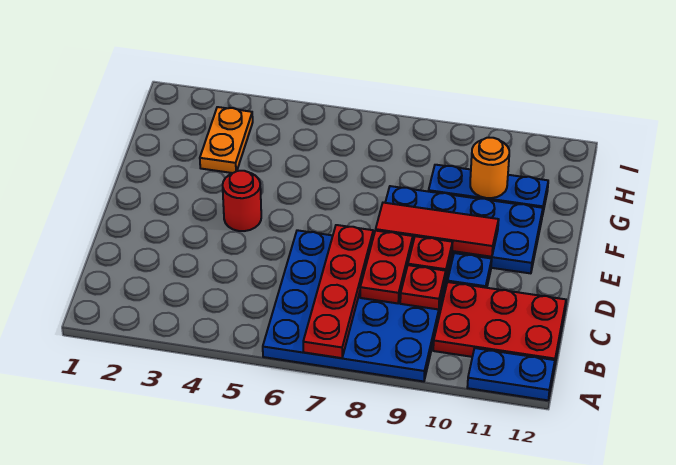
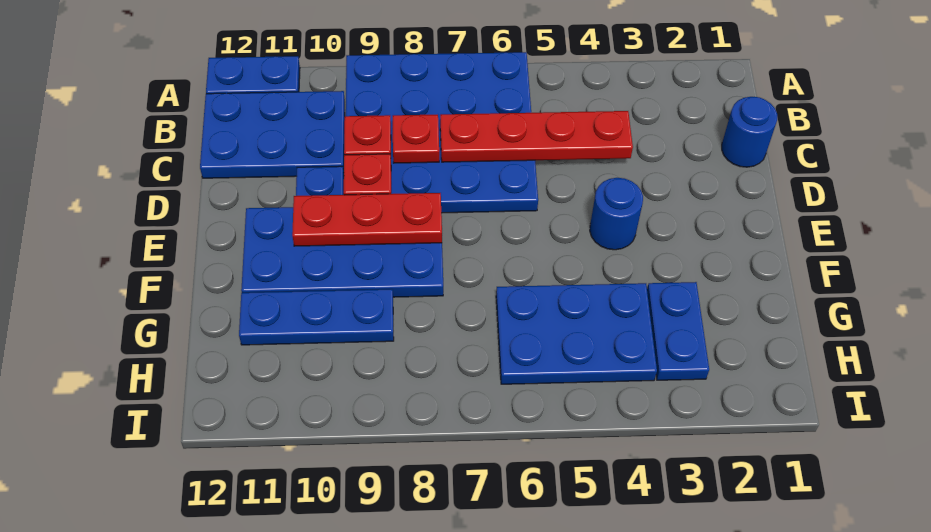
red 1x4 plate [303,225,373,358] -> red 1x4 plate turned to [440,111,633,162]
red 2x3 plate [433,282,566,368] -> blue 2x3 plate [200,91,345,178]
none -> blue 1x1 round brick [722,97,777,167]
red 1x2 plate [360,231,413,303] -> red 1x1 plate [393,115,439,163]
red 1x1 round brick [223,171,261,231] -> blue 1x1 round brick [590,178,643,250]
red 1x3 tile [376,203,499,257] -> red 1x3 plate [292,193,442,246]
orange 1x2 plate [200,107,253,173] -> blue 1x2 plate [647,282,709,380]
none -> blue 2x3 plate [496,283,657,384]
orange 1x1 round brick [470,138,509,198] -> none

